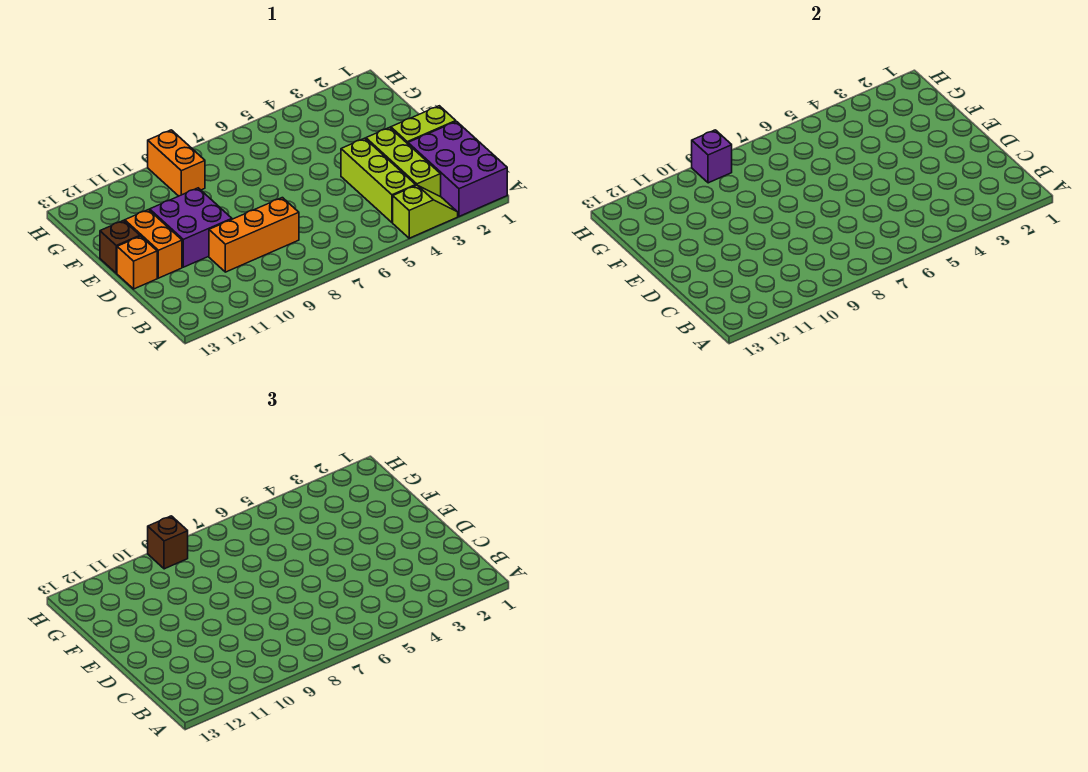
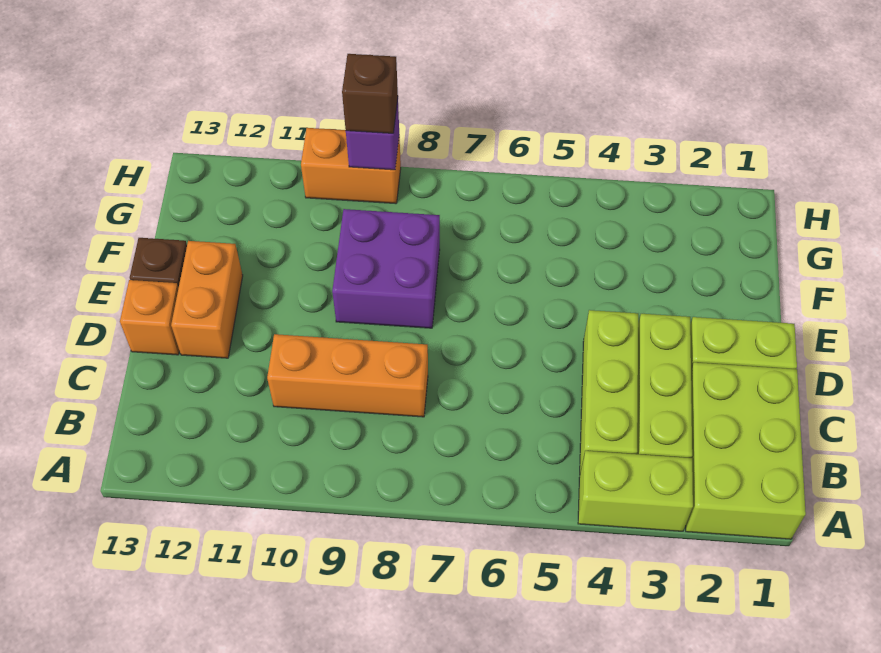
purple 2x3 brick [408,122,507,216] -> lime 2x3 brick [686,362,806,539]
lime 1x2 slope [393,185,458,238] -> lime 1x2 brick [578,451,693,531]
purple 2x2 brick [150,188,232,267] -> purple 2x2 brick moved to [332,209,440,328]
orange 1x2 brick [148,130,205,196] -> orange 1x2 brick turned to [301,128,401,204]

